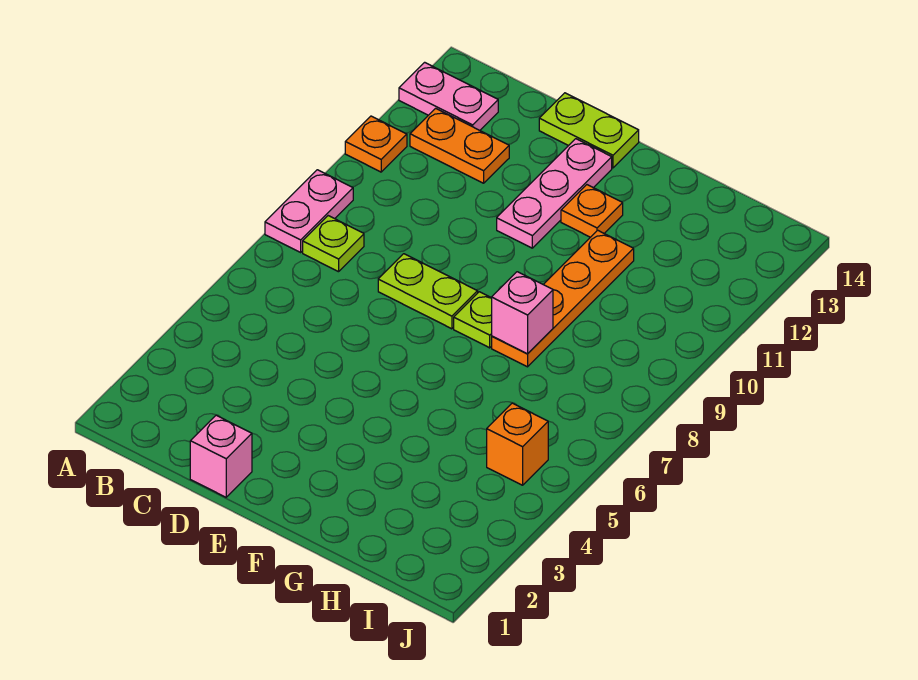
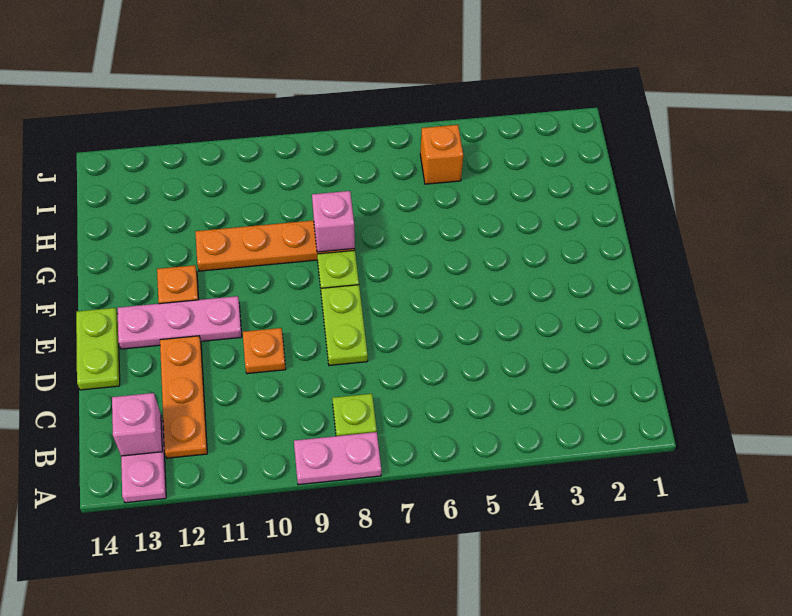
orange 1x1 plate [345,116,407,172] -> orange 1x1 plate moved to [243,328,286,374]
orange 1x2 plate [410,108,509,183] -> orange 1x3 plate [160,336,207,458]
pink 1x1 brick [190,415,252,497] -> pink 1x1 brick moved to [112,393,162,456]

